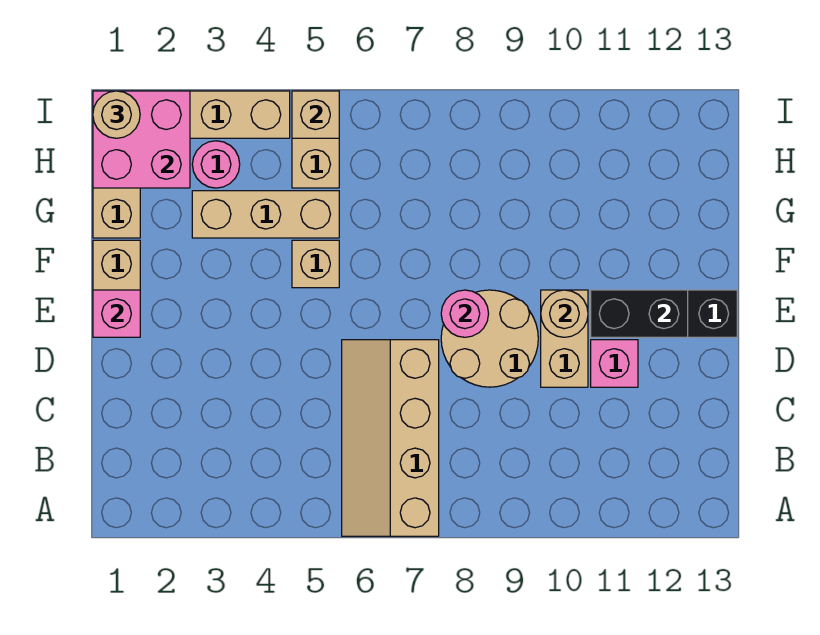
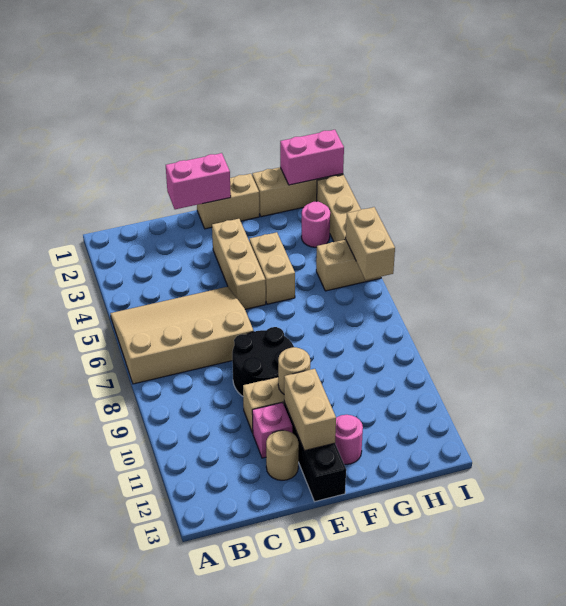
tan 2x4 slope [342,340,439,536] -> tan 3x4 slope [110,287,254,384]
tan 2x2 round brick [441,290,538,387] -> black 2x2 round brick [232,327,294,396]
pink 1x1 brick [93,290,140,337] -> pink 1x2 brick [166,153,231,209]
pink 1x1 round brick [441,290,489,337] -> pink 1x1 round brick moved to [335,415,363,464]
black 1x2 brick [591,290,688,337] -> tan 1x2 brick [284,369,336,451]
tan 1x1 brick [292,240,339,288] -> tan 1x2 brick [249,232,295,304]
tan 1x3 brick [192,191,339,238] -> tan 1x3 brick moved to [212,219,266,309]
pink 2x2 brick [93,91,190,188] -> pink 1x2 brick [280,130,344,185]
tan 1x1 round brick [93,91,140,138] -> tan 1x1 round brick moved to [266,430,299,480]
tan 1x1 brick [292,91,339,138] -> tan 1x2 brick [345,207,395,280]

